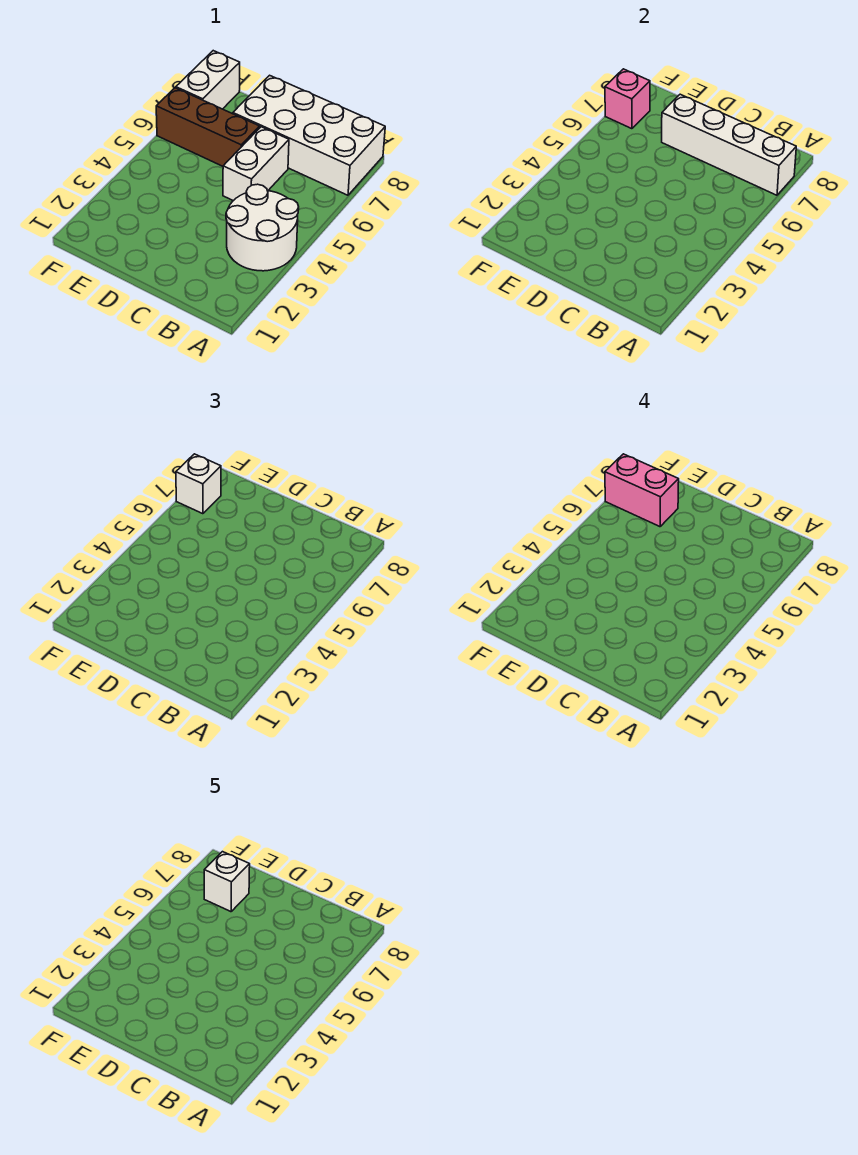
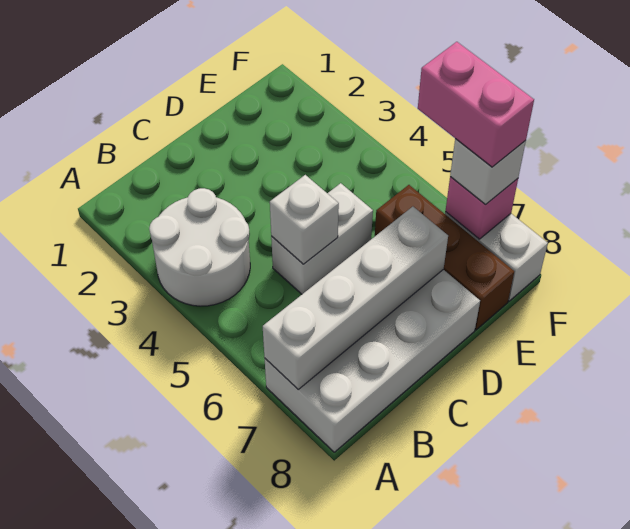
white 1x2 brick [223,127,289,201] -> white 1x2 brick turned to [271,183,373,294]
brown 1x3 brick [156,88,260,166] -> brown 1x3 brick turned to [375,185,514,330]
pink 1x2 brick [605,454,679,527] -> pink 1x2 brick turned to [418,42,534,167]
white 1x1 brick [204,852,250,912] -> white 1x1 brick moved to [270,175,339,264]

